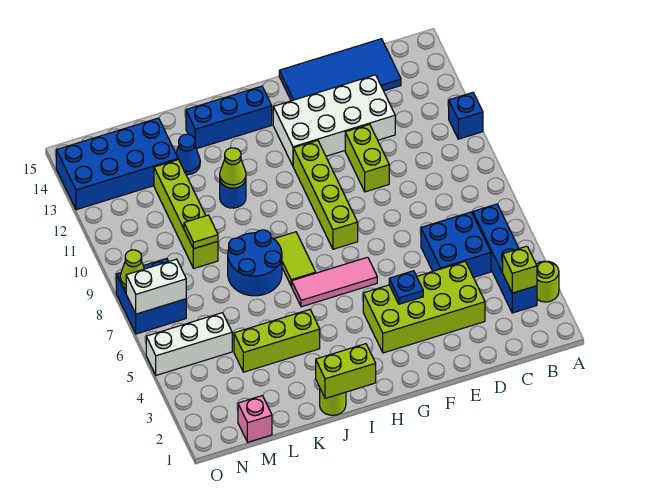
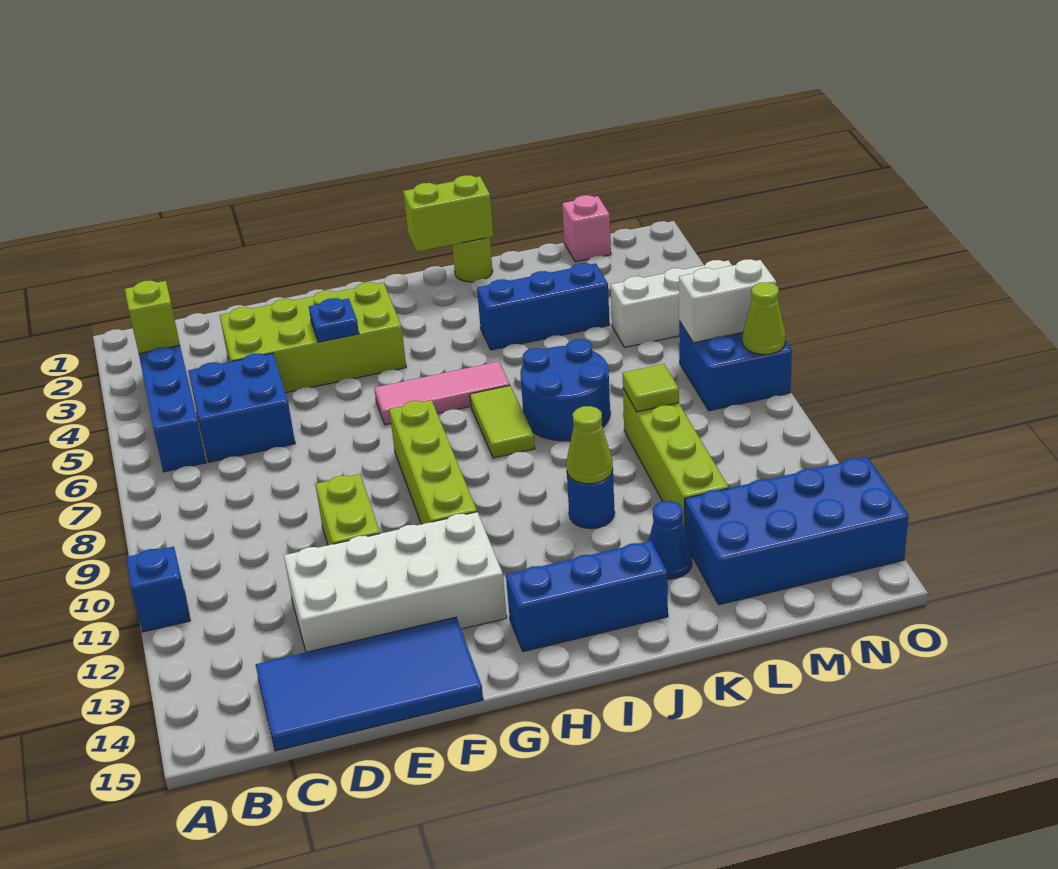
lime 1x1 round brick [536,261,559,302] -> none
lime 1x3 brick [234,310,320,372] -> blue 1x3 brick [477,263,610,350]

